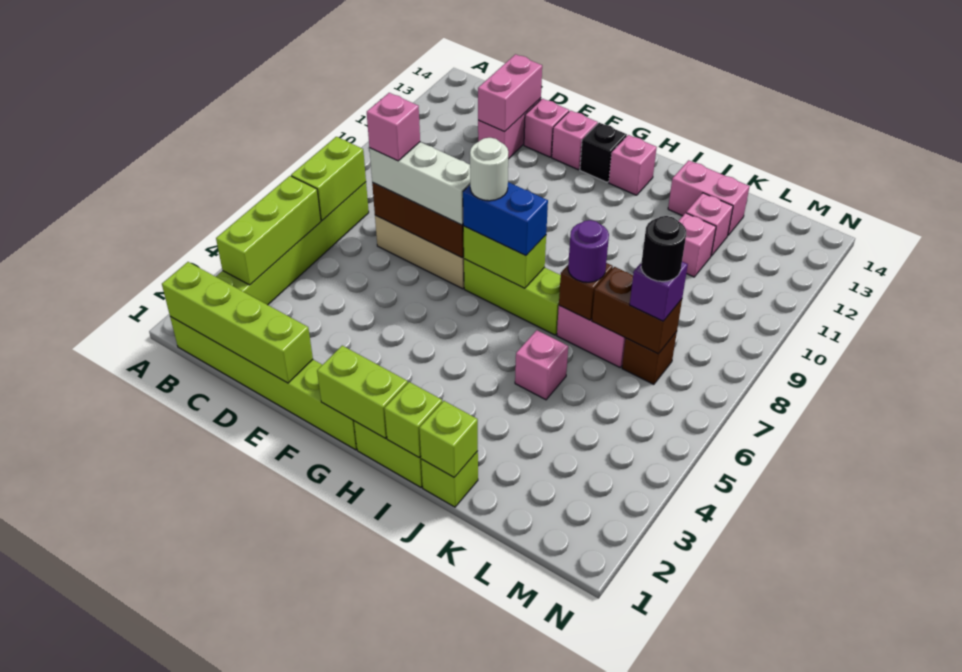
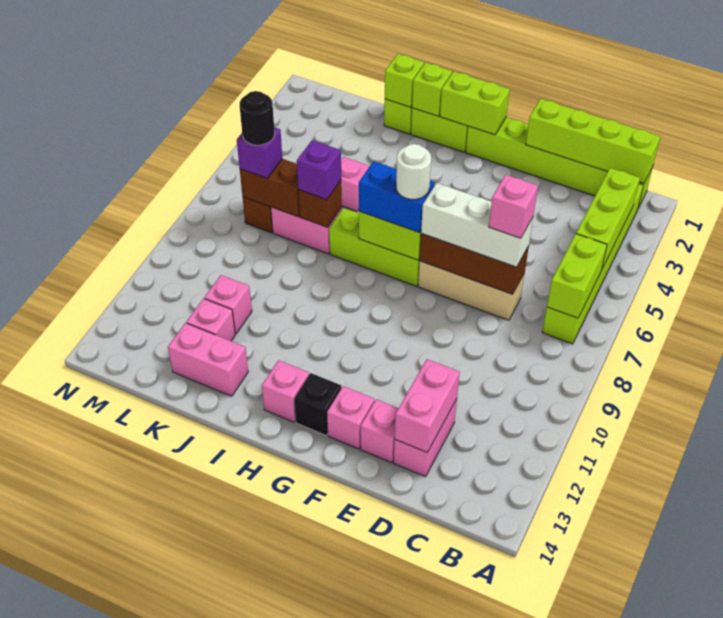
purple 1x1 round brick [568,220,609,282] -> purple 1x1 brick [297,140,341,200]

